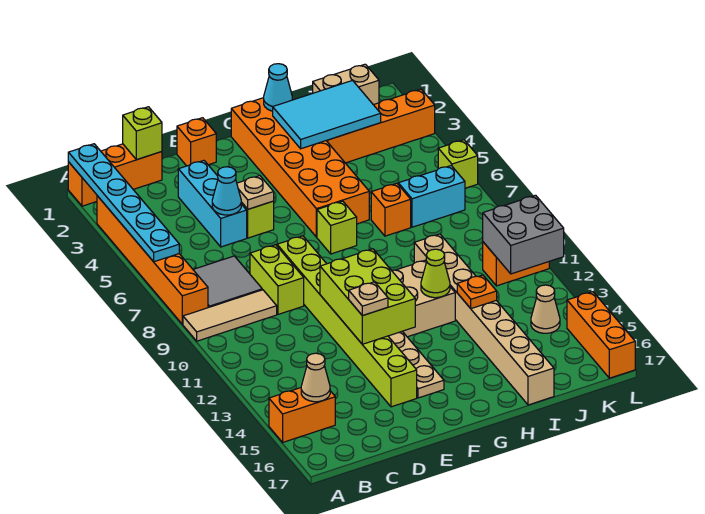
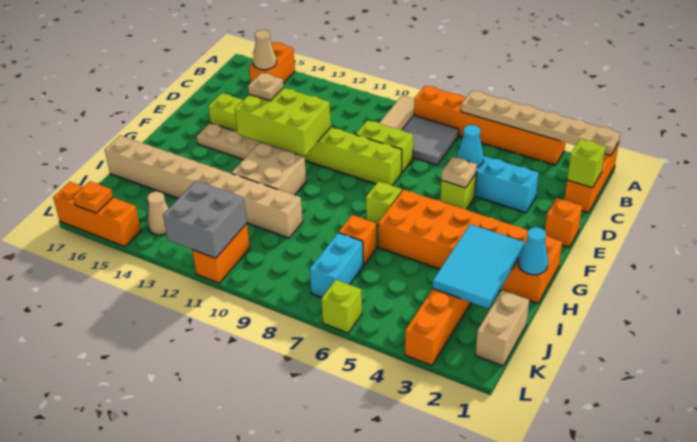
cyan 1x6 plate [68,144,179,262] -> tan 1x6 plate [461,91,620,155]
lime 1x1 cone [421,249,450,298] -> none
orange 1x1 plate [457,275,497,309] -> orange 1x1 plate moved to [73,181,113,213]

